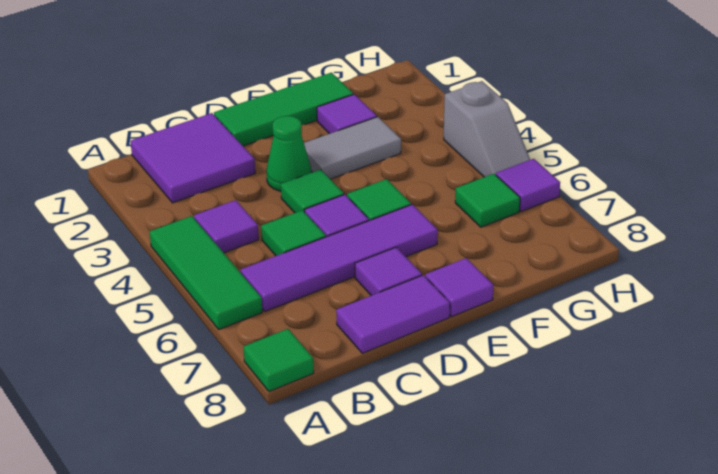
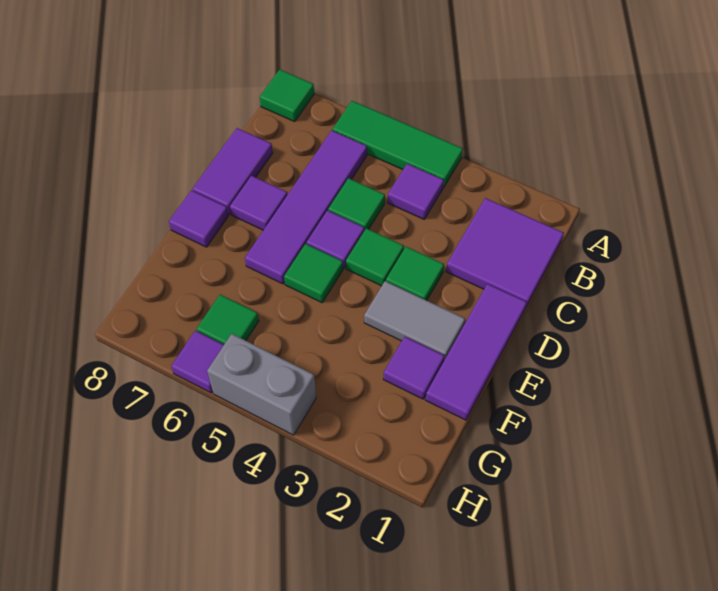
green 1x3 tile [214,73,353,146] -> purple 1x3 tile [426,284,527,420]
green 1x1 cone [266,116,311,191] -> green 1x1 tile [386,247,444,300]
grey 1x2 tile [304,117,401,179] -> grey 1x2 tile turned to [364,281,465,360]
grey 1x2 slope [444,81,530,177] -> grey 1x2 brick [207,334,316,435]

